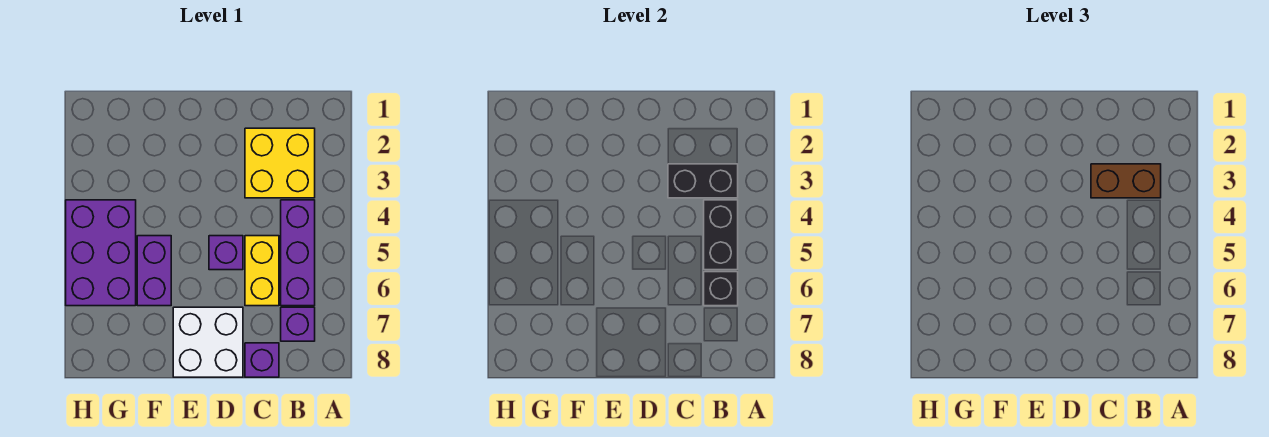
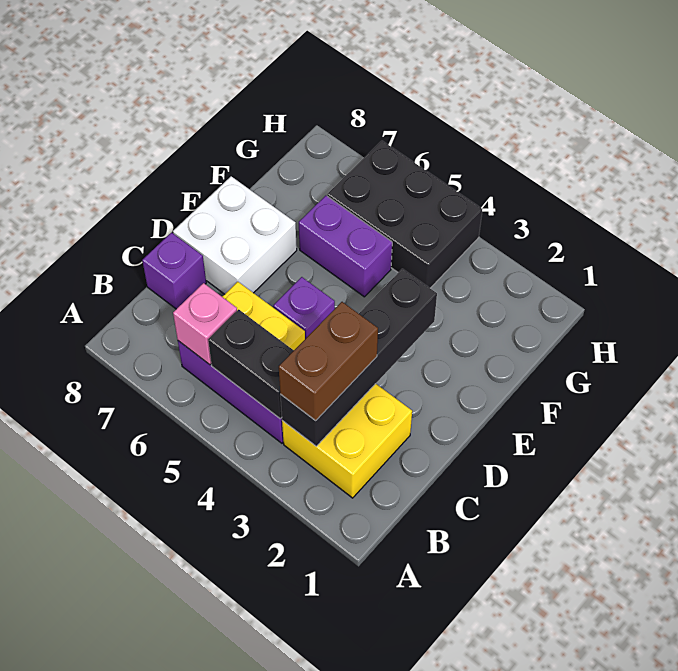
black 1x2 brick [668,164,738,198] -> black 1x4 brick [280,269,437,446]
black 1x1 brick [704,272,738,306] -> pink 1x1 brick [173,283,237,365]
purple 1x1 brick [281,307,315,341] -> none
purple 2x3 brick [66,200,136,306] -> black 2x3 brick [327,141,482,288]

